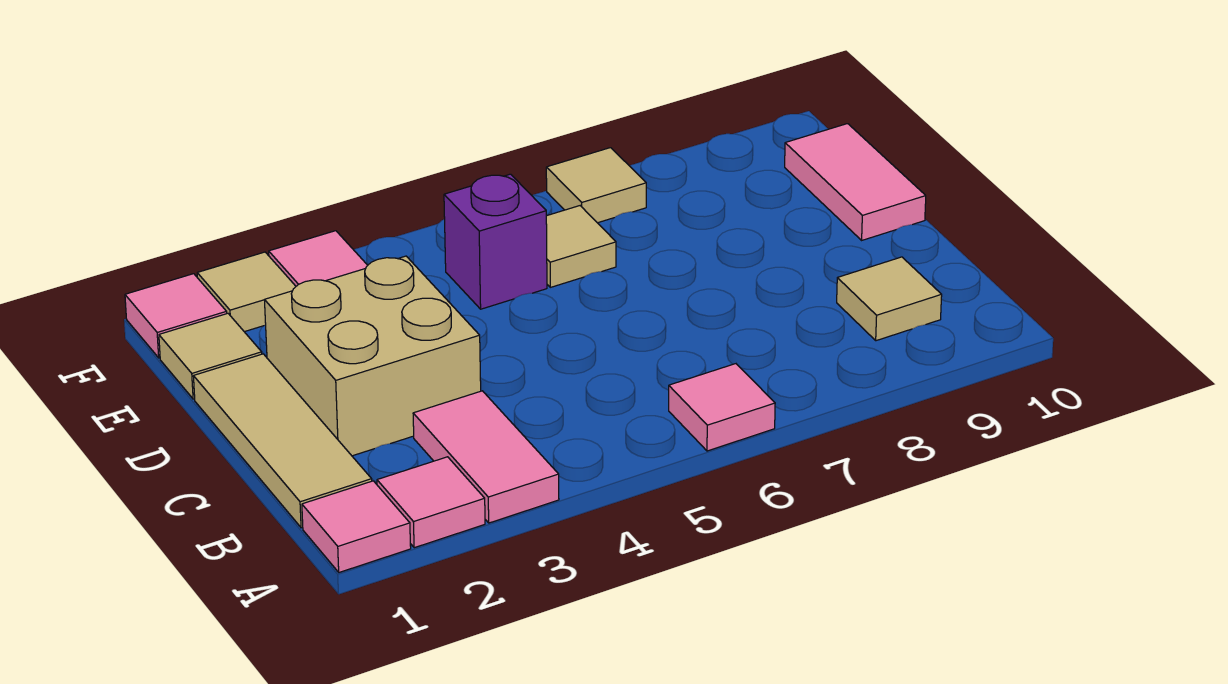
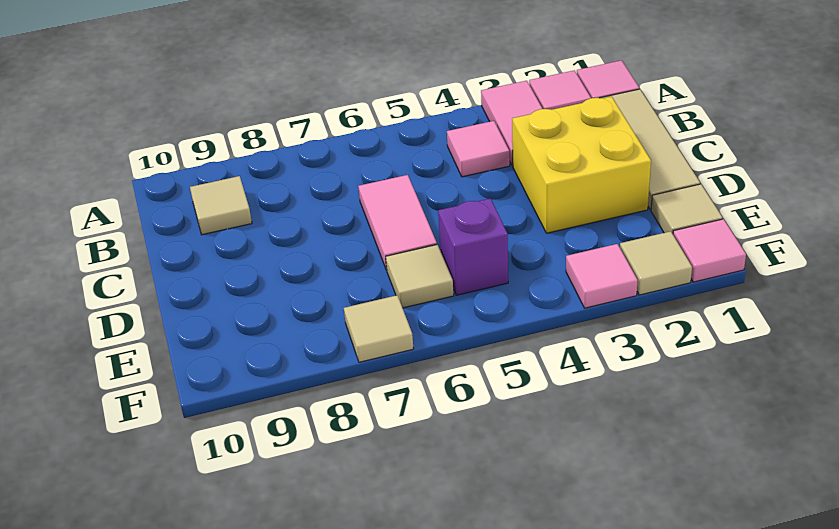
pink 1x1 tile [669,364,775,451] -> pink 1x1 tile moved to [447,121,510,177]
tan 2x2 brick [264,256,481,456] -> yellow 2x2 brick [512,97,651,233]
pink 1x2 tile [785,124,926,240] -> pink 1x2 tile moved to [358,175,437,270]

